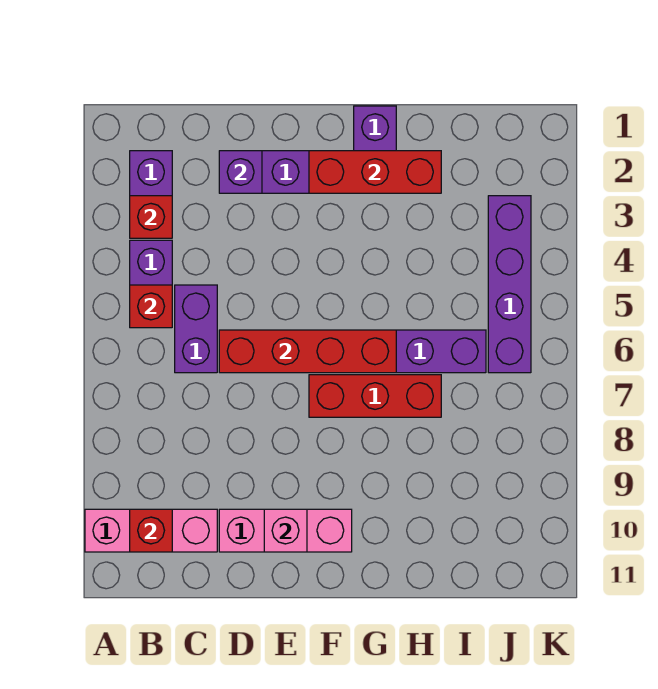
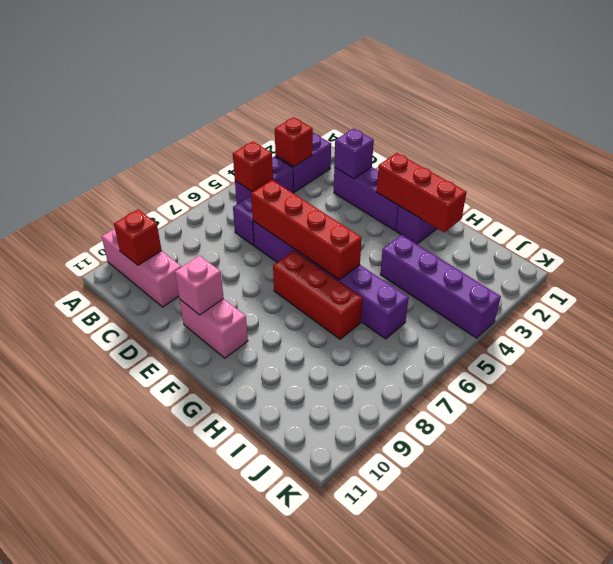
pink 1x3 brick [219,509,352,552] -> pink 1x2 brick [180,299,248,358]
purple 1x4 brick [488,196,531,373] -> purple 1x4 brick turned to [380,235,501,338]

